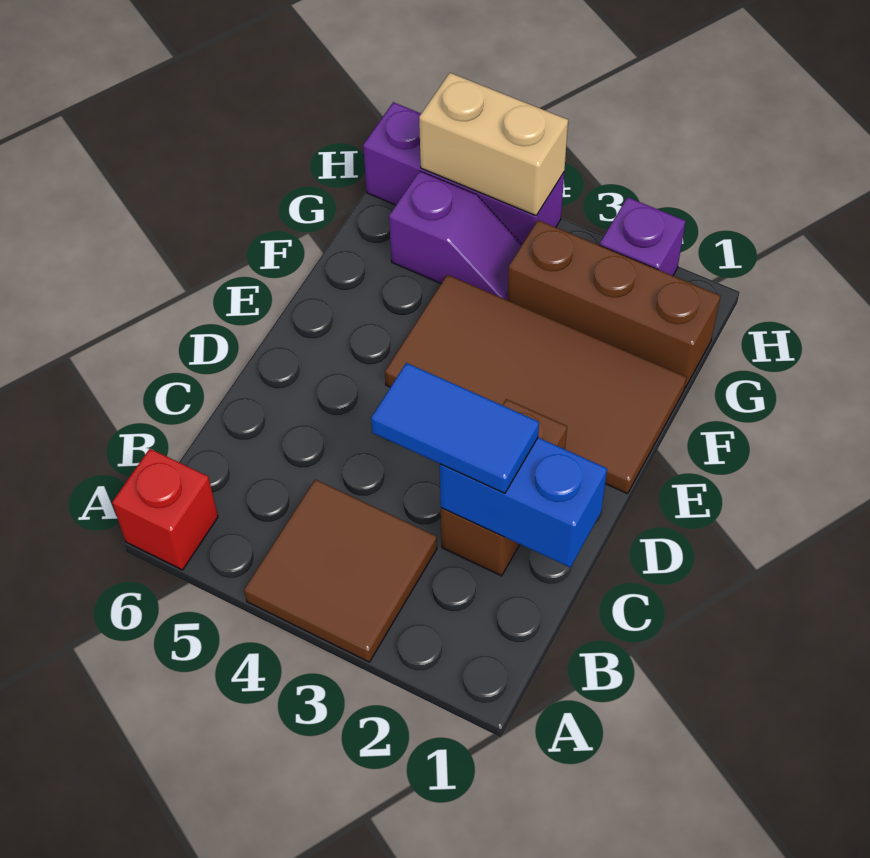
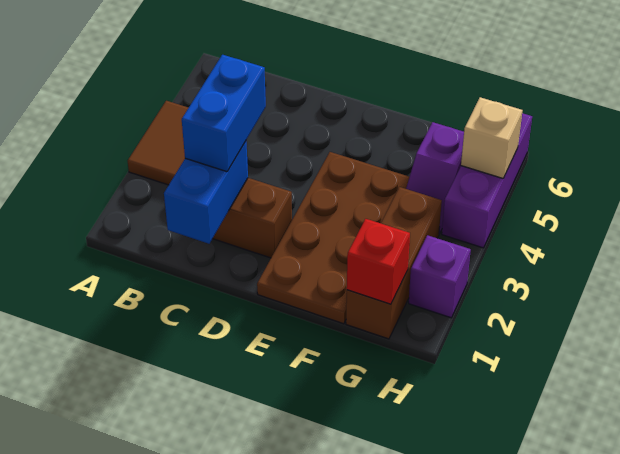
red 1x1 brick [112,449,218,570] -> red 1x1 brick moved to [347,219,410,304]
blue 1x2 tile [371,363,539,494] -> blue 1x2 brick [182,55,266,172]
brown 2x4 tile [385,275,686,494] -> brown 2x4 plate [257,152,409,324]
tan 1x2 brick [419,73,568,216] -> tan 1x1 brick [461,97,523,178]

